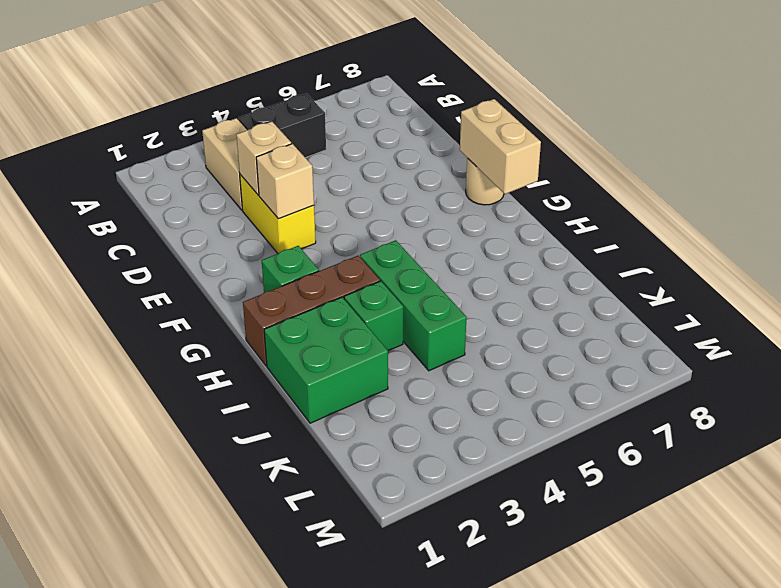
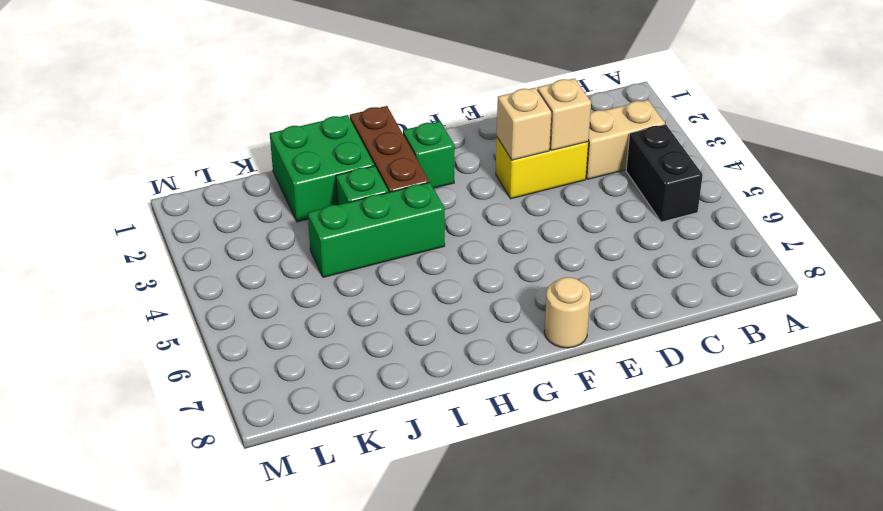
tan 1x2 brick [460,99,541,194] -> none

